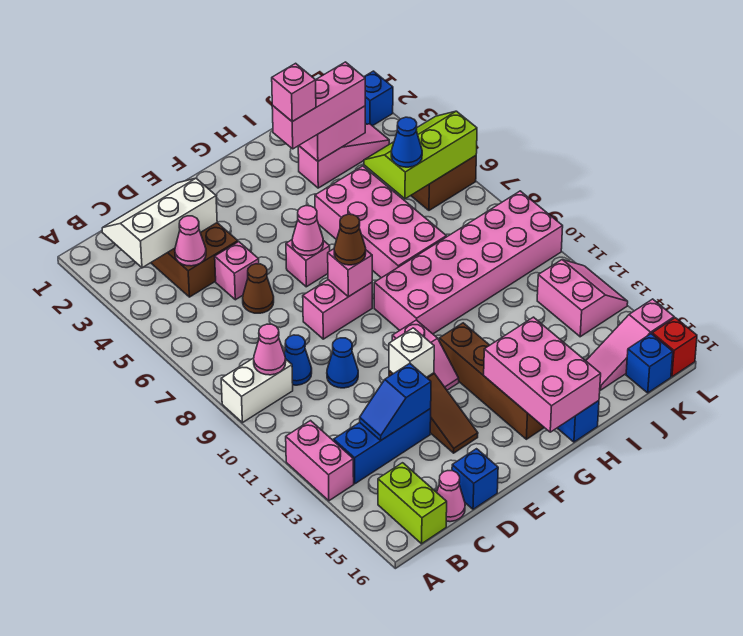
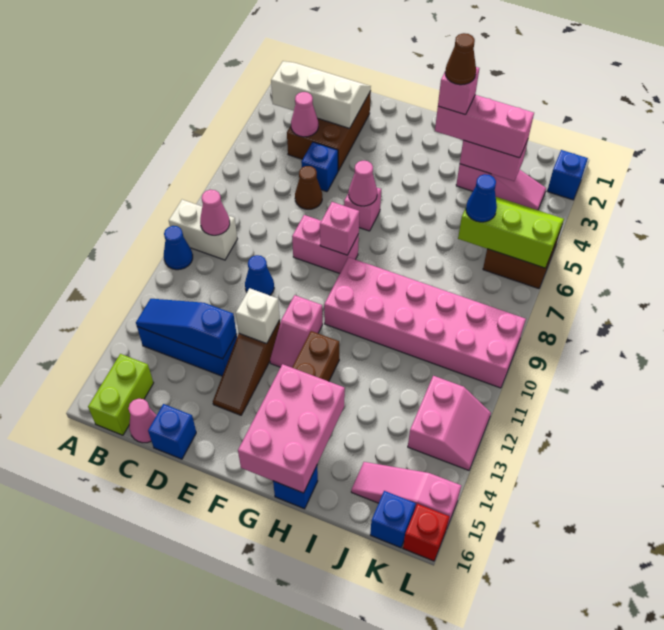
pink 1x2 brick [286,421,354,501] -> none
blue 1x1 cone [284,335,312,385] -> blue 1x1 cone moved to [164,226,193,270]
blue 1x2 slope [360,363,431,440] -> blue 1x3 slope [136,299,237,359]
pink 1x1 brick [215,242,259,300] -> blue 1x1 brick [301,142,338,192]
brown 1x1 cone [334,214,366,265] -> brown 1x1 cone moved to [445,33,476,85]
pink 2x4 brick [315,166,446,278] -> none

